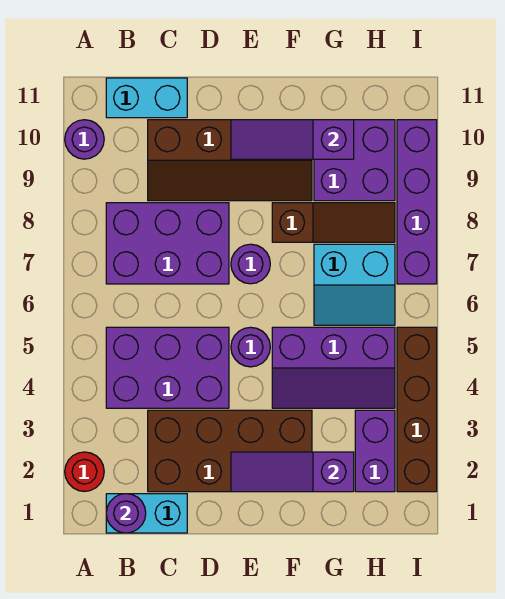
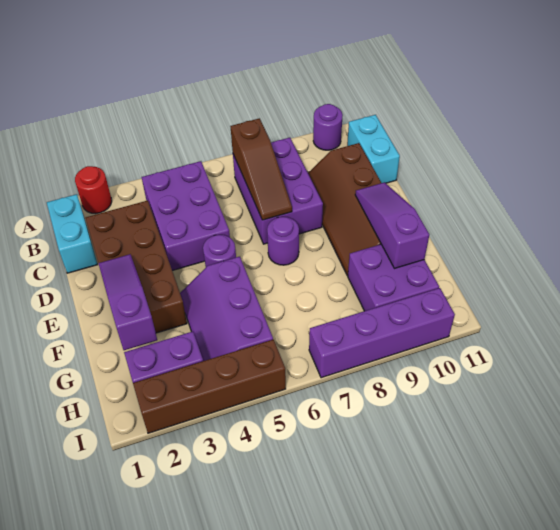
purple 1x1 round brick [106,494,146,533] -> none
brown 1x3 slope [272,203,395,242] -> brown 1x3 slope moved to [231,118,292,220]
cyan 2x2 slope [314,244,395,325] -> none

